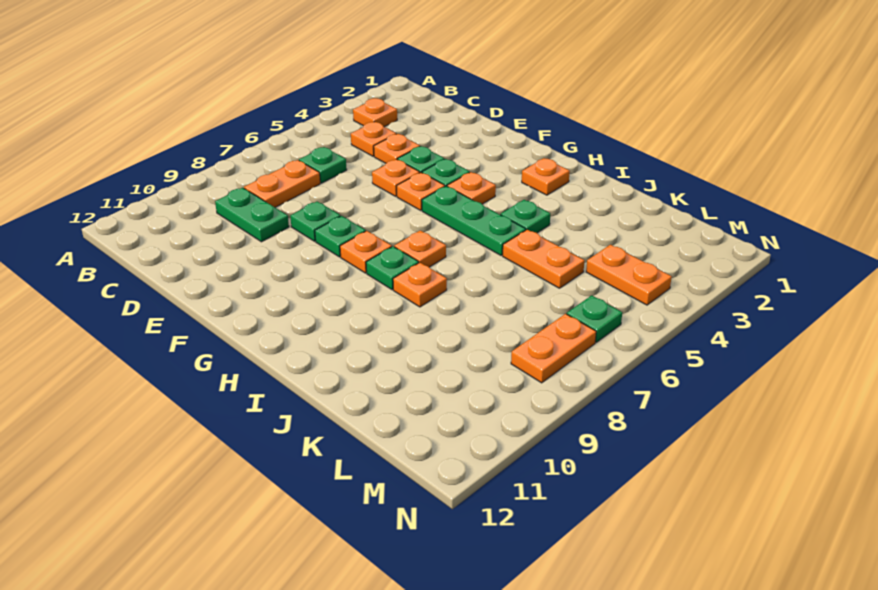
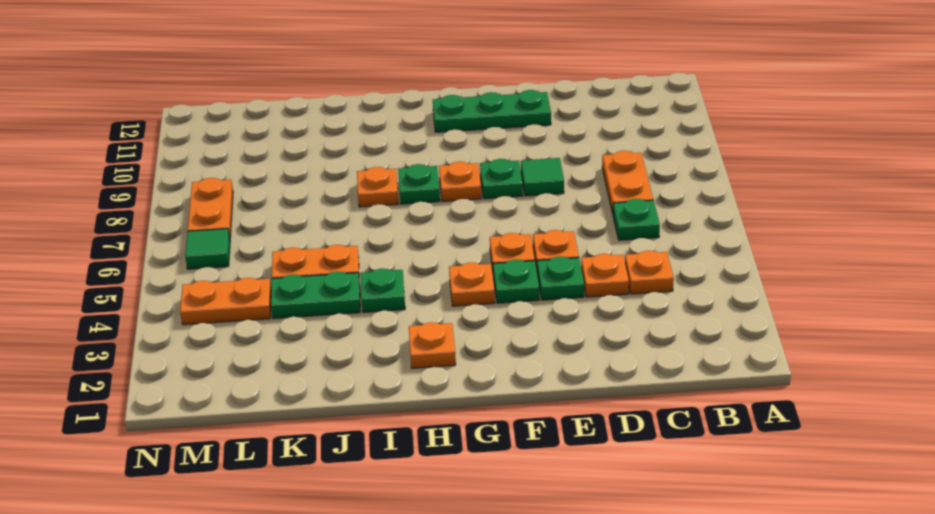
orange 1x1 plate [353,98,397,127] -> none
green 1x2 plate [215,188,289,242] -> green 1x2 plate moved to [271,271,360,319]
green 1x1 plate [290,201,340,241] -> green 1x1 tile [521,158,564,196]
green 1x3 plate [422,186,526,255] -> green 1x3 plate moved to [433,90,551,132]
orange 1x1 plate [394,230,446,267] -> none
green 1x1 plate [567,295,622,342] -> green 1x1 tile [185,229,230,269]

